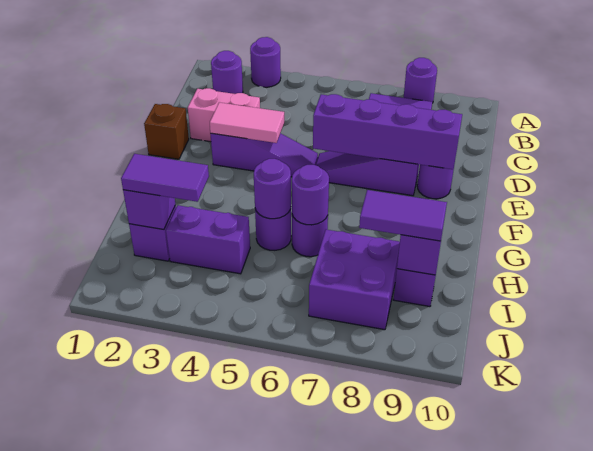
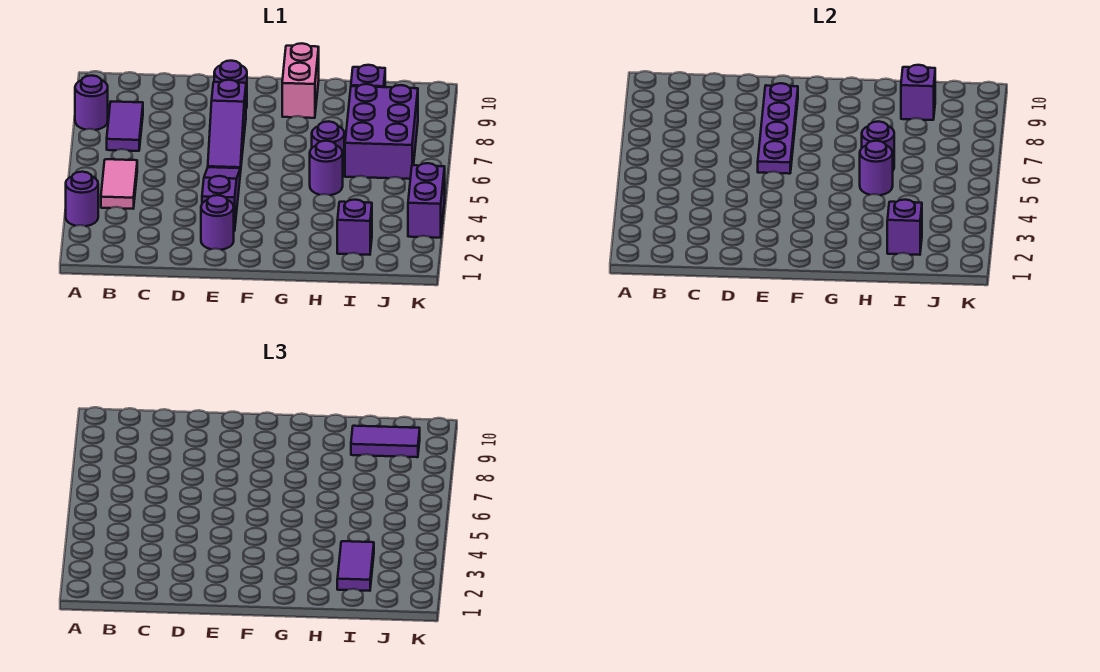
purple 1x1 round brick [211,51,243,94] -> purple 1x1 round brick moved to [201,195,234,250]
pink 1x2 brick [188,88,260,142] -> pink 1x2 brick moved to [282,43,319,118]
brown 1x1 brick [144,104,189,159] -> none
pink 1x2 tile [210,102,284,143] -> pink 1x2 tile moved to [101,159,137,209]
purple 1x4 brick [313,94,462,169] -> purple 1x4 plate [758,83,798,174]
purple 1x2 brick [166,205,250,274] -> purple 1x2 brick moved to [408,163,445,238]
purple 2x2 brick [309,230,400,330] -> purple 2x3 brick [345,84,418,179]
purple 1x2 tile [359,190,447,241] -> purple 1x2 tile turned to [351,426,420,457]

